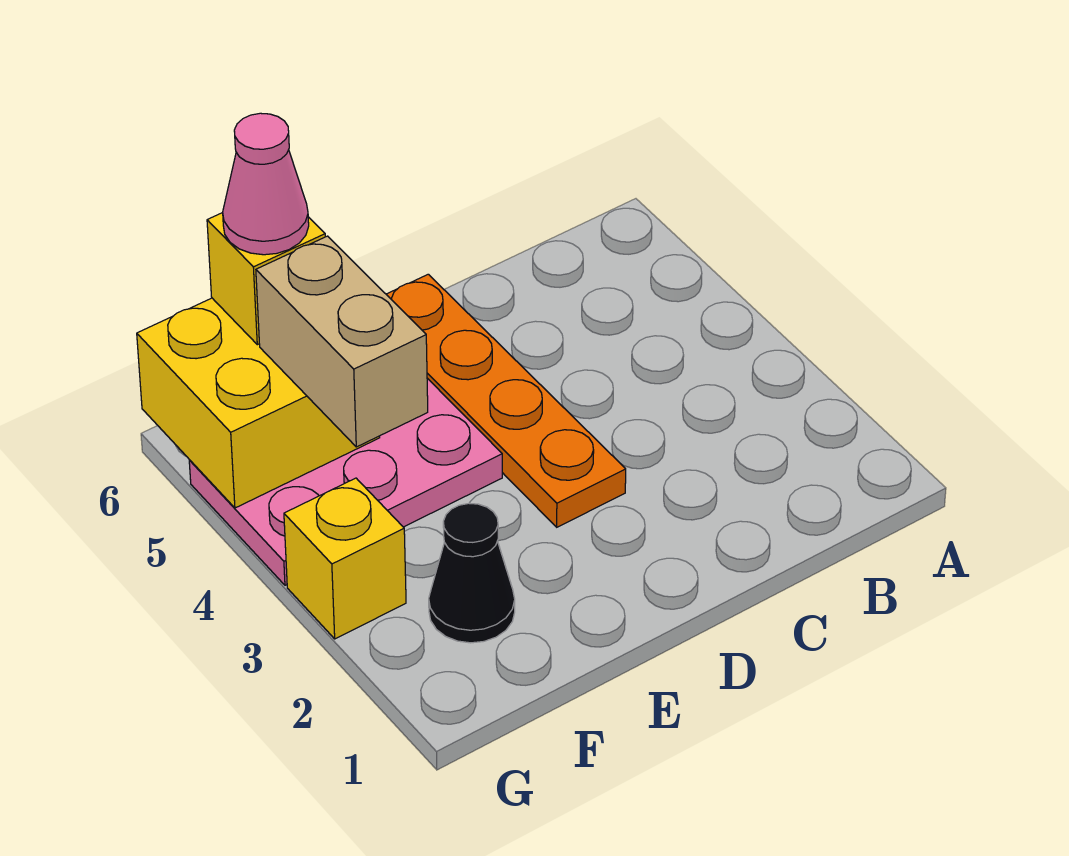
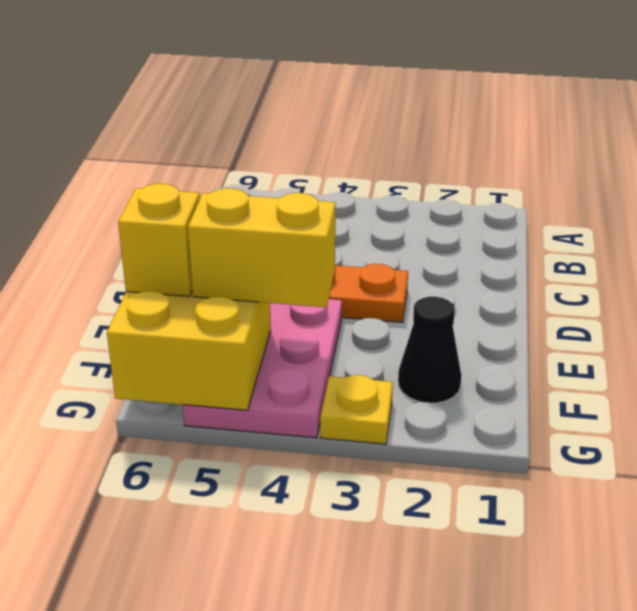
tan 1x2 brick [256,236,428,447] -> yellow 1x2 brick [188,188,336,307]
pink 1x1 cone [223,113,309,255] -> none
yellow 1x1 brick [284,478,406,639] -> yellow 1x1 plate [320,375,393,444]

